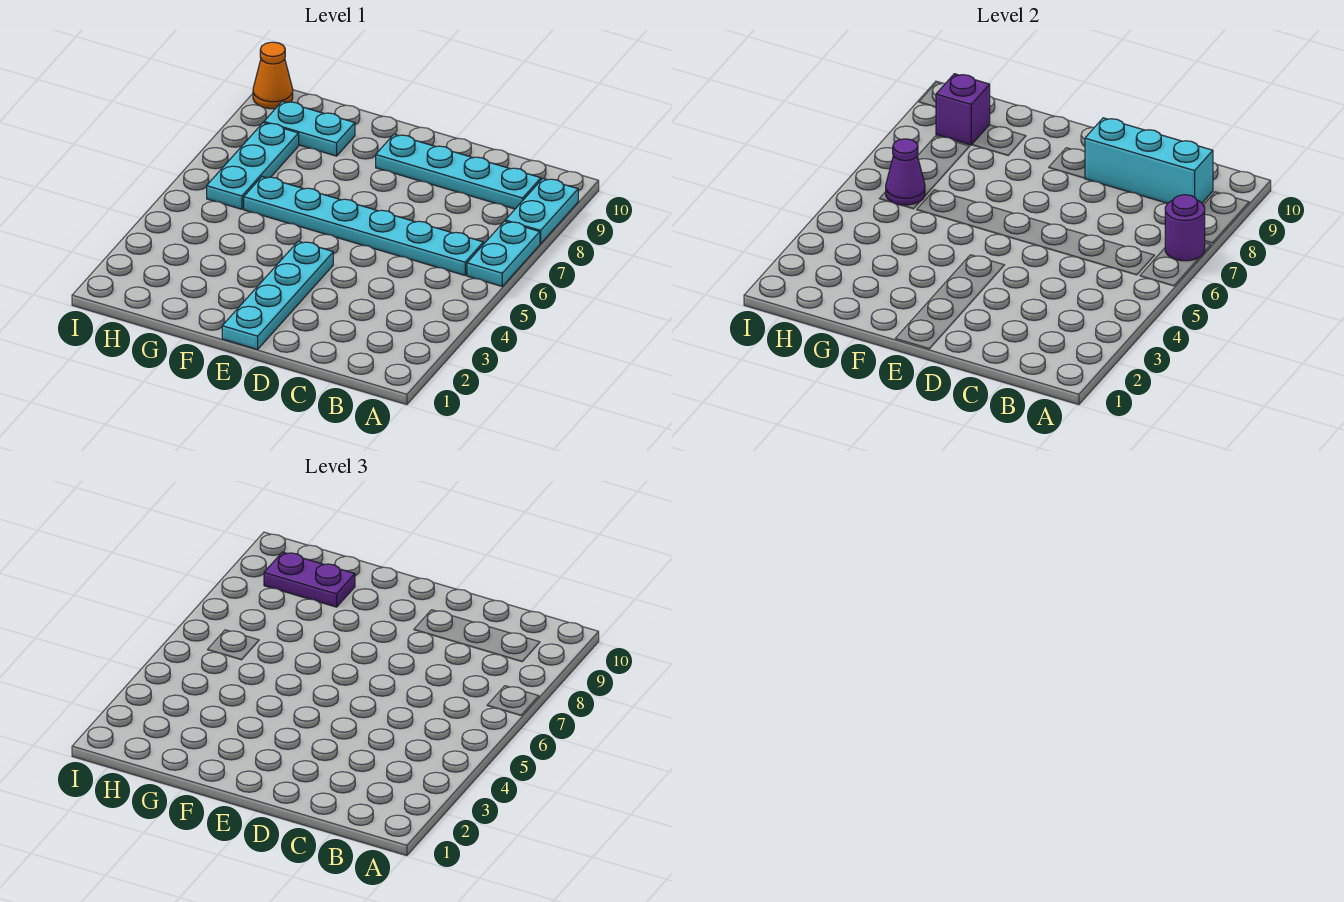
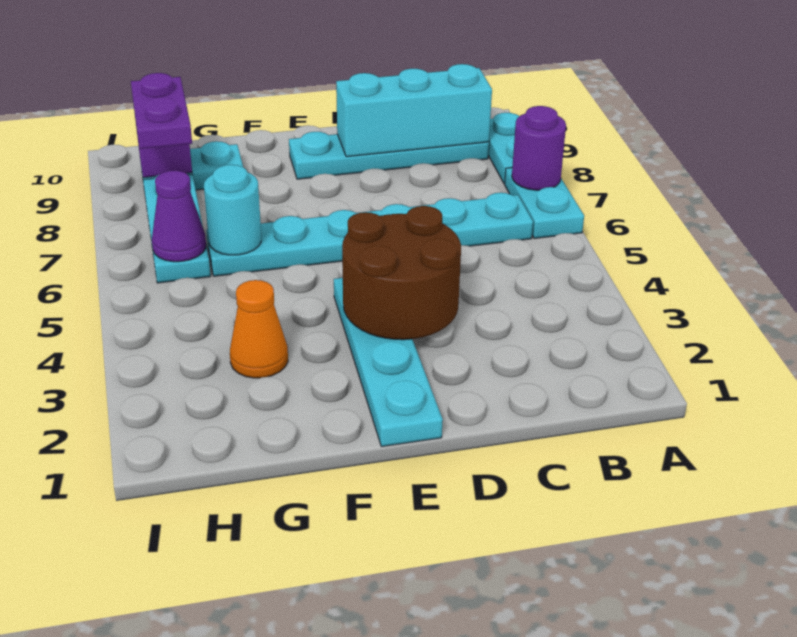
none -> brown 2x2 round brick [342,206,461,340]
none -> cyan 1x1 round brick [204,165,261,255]
purple 1x2 plate [264,552,355,607] -> purple 1x2 plate turned to [131,73,192,149]
orange 1x1 cone [253,42,293,109] -> orange 1x1 cone moved to [230,280,288,378]

